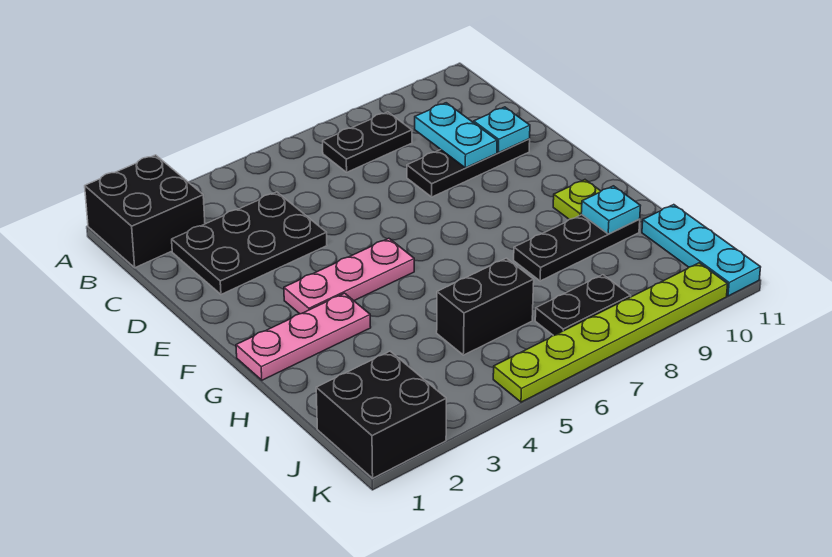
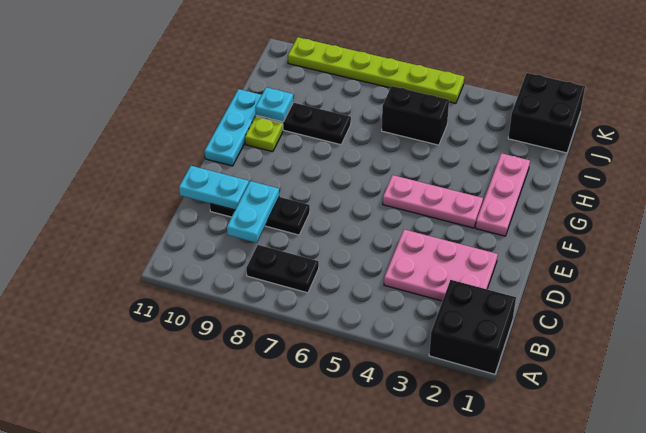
black 2x3 plate [172,192,327,294] -> pink 2x3 plate [384,229,498,301]
cyan 1x1 plate [474,107,530,153] -> cyan 1x2 plate [179,166,249,210]
pink 1x3 plate [236,293,371,380] -> pink 1x3 plate turned to [476,153,530,236]
cyan 1x3 plate [642,205,761,296] -> cyan 1x3 plate moved to [204,89,261,166]
black 1x2 plate [535,275,631,336] -> none

